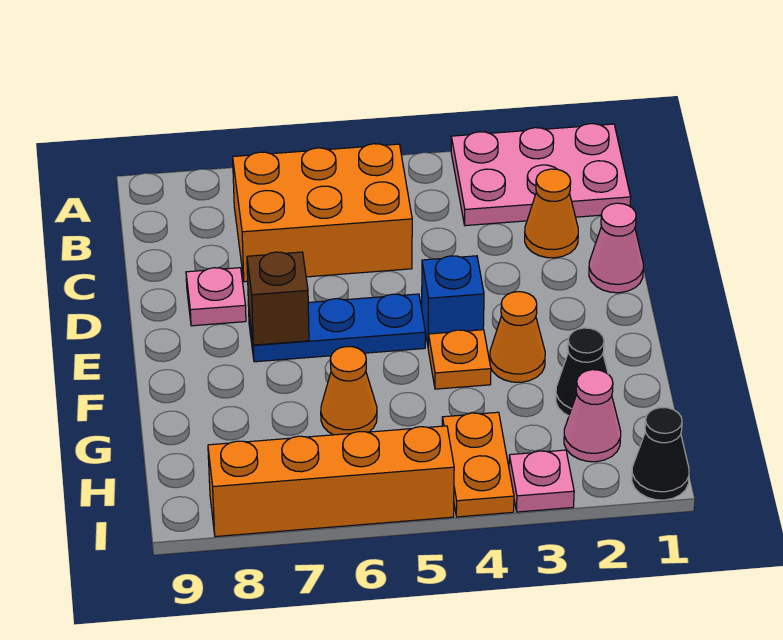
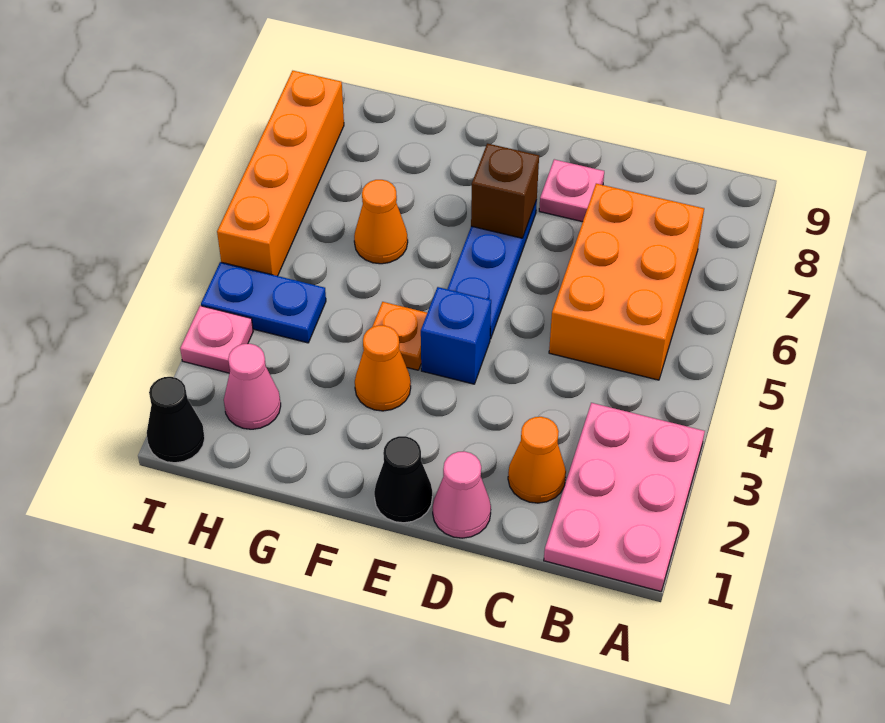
black 1x1 cone [556,328,608,416] -> black 1x1 cone moved to [374,436,432,523]
orange 1x2 plate [442,412,514,517] -> blue 1x2 plate [201,262,326,343]

